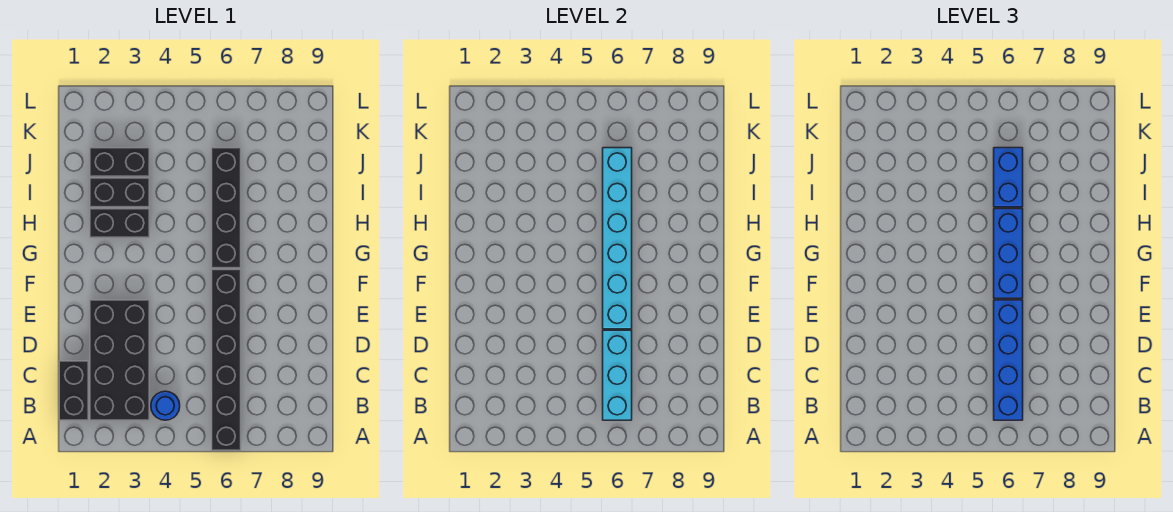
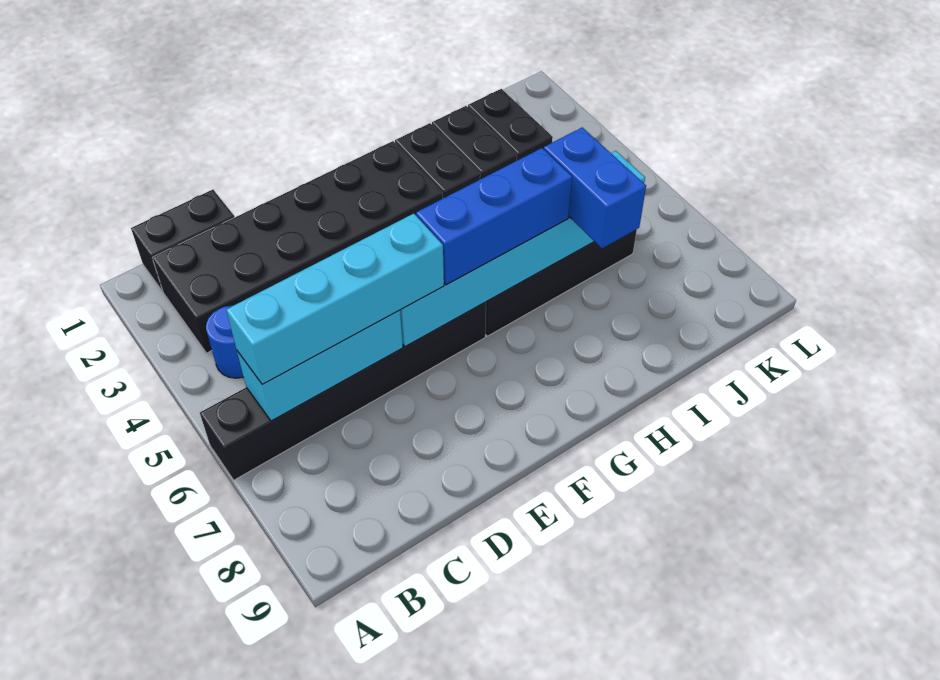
black 2x4 brick [90,300,149,420] -> black 2x6 brick [152,141,443,353]
blue 1x4 brick [994,300,1023,420] -> cyan 1x4 brick [226,214,444,384]
blue 1x2 brick [994,148,1023,207] -> blue 1x2 brick turned to [544,127,646,248]

